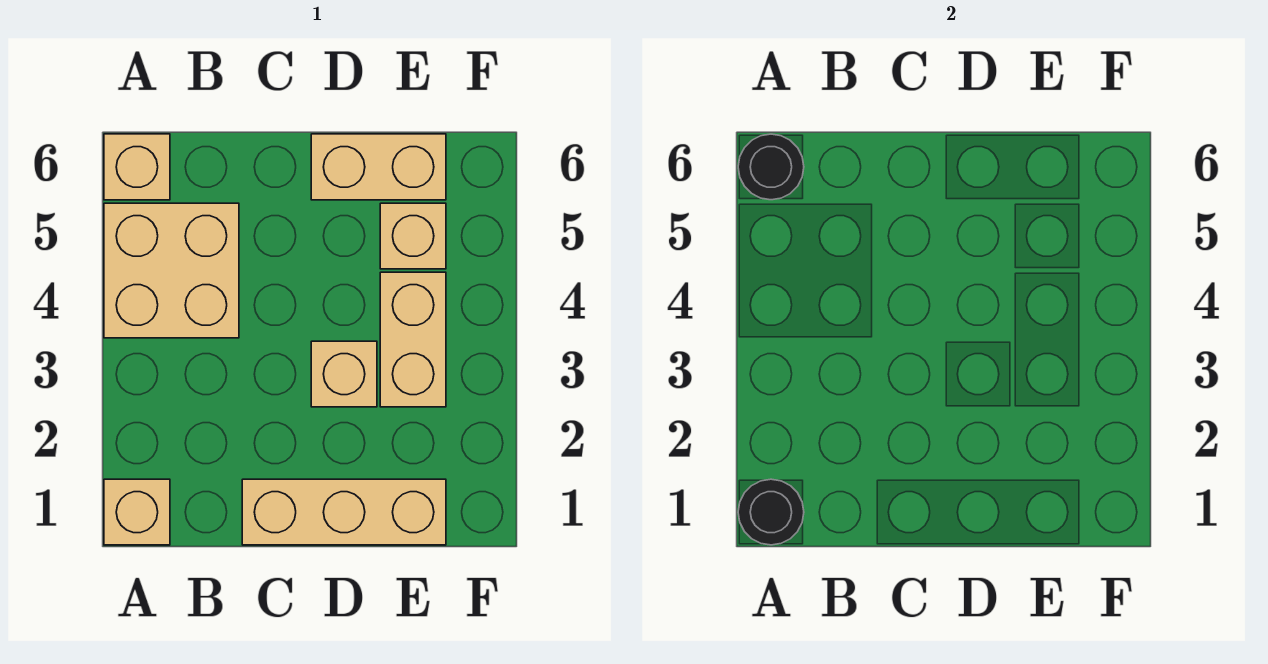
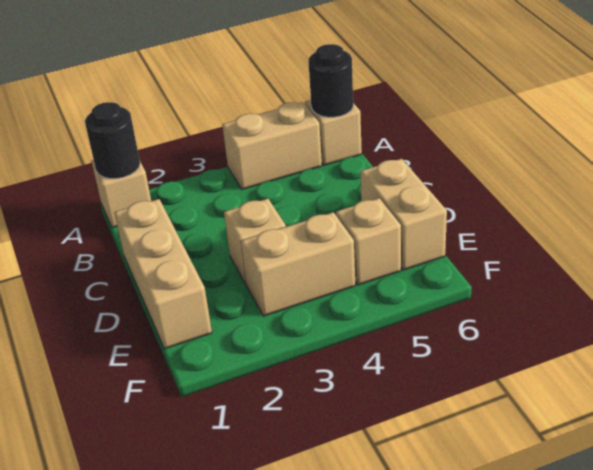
tan 2x2 brick [104,203,239,338] -> tan 1x2 brick [222,102,322,189]

